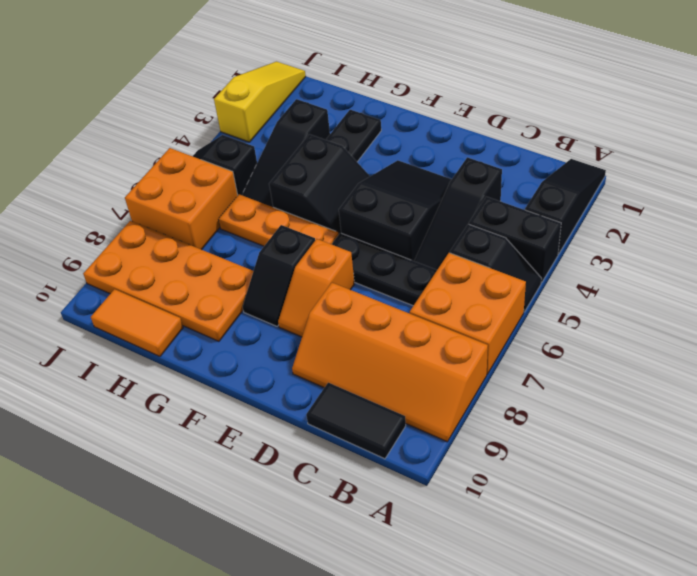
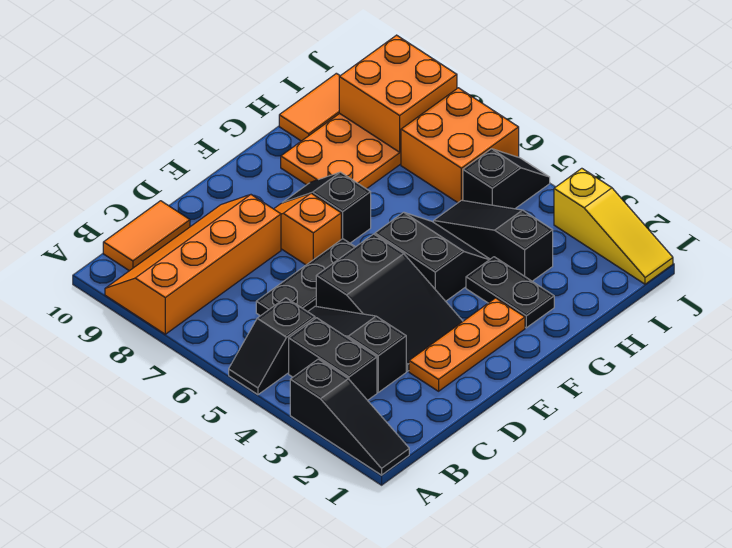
black 1x2 brick [469,197,561,283] -> black 1x2 brick turned to [289,318,377,400]
orange 2x2 brick [410,253,526,374] -> orange 2x2 brick moved to [339,35,457,152]
black 1x2 tile [306,383,406,459] -> orange 1x2 tile [103,201,190,271]
black 2x2 slope [269,134,370,234] -> black 2x2 slope turned to [375,212,490,301]
orange 1x3 plate [218,194,339,246] -> orange 1x3 plate moved to [409,298,525,391]

